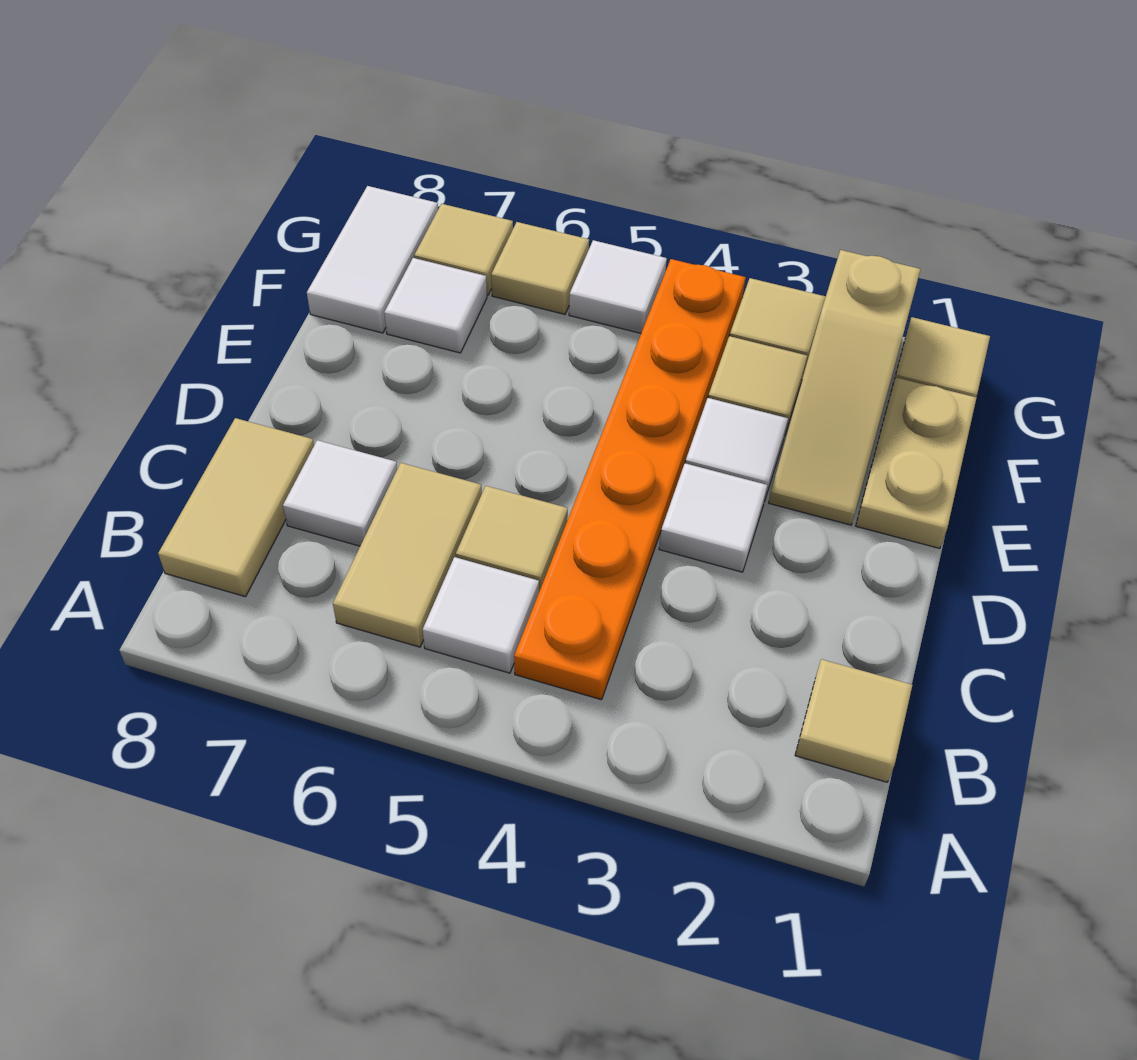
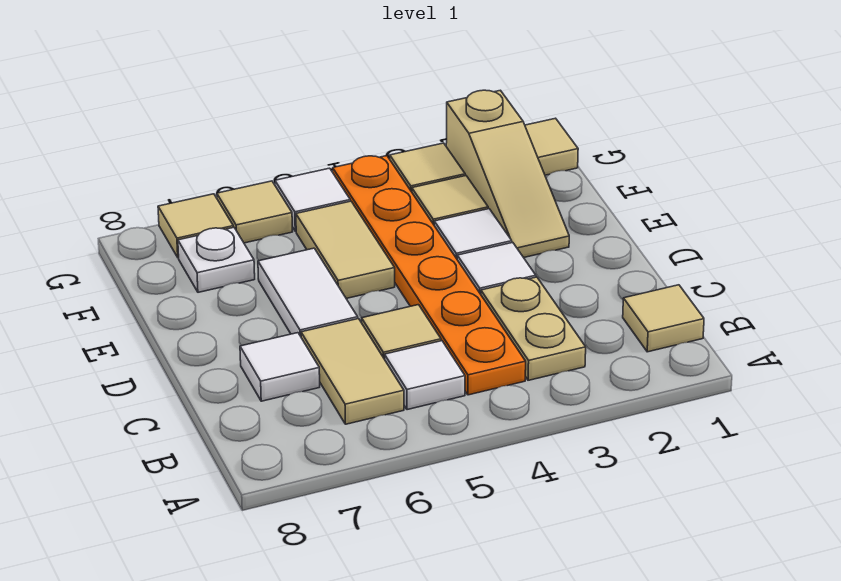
tan 1x2 tile [158,418,314,597] -> tan 1x2 tile moved to [296,201,395,298]
tan 1x2 plate [856,377,977,548] -> tan 1x2 plate moved to [481,277,586,380]
white 1x1 tile [384,258,487,353] -> white 1x1 plate [178,227,255,292]
white 1x2 tile [307,186,438,333] -> white 1x2 tile moved to [258,248,358,336]

